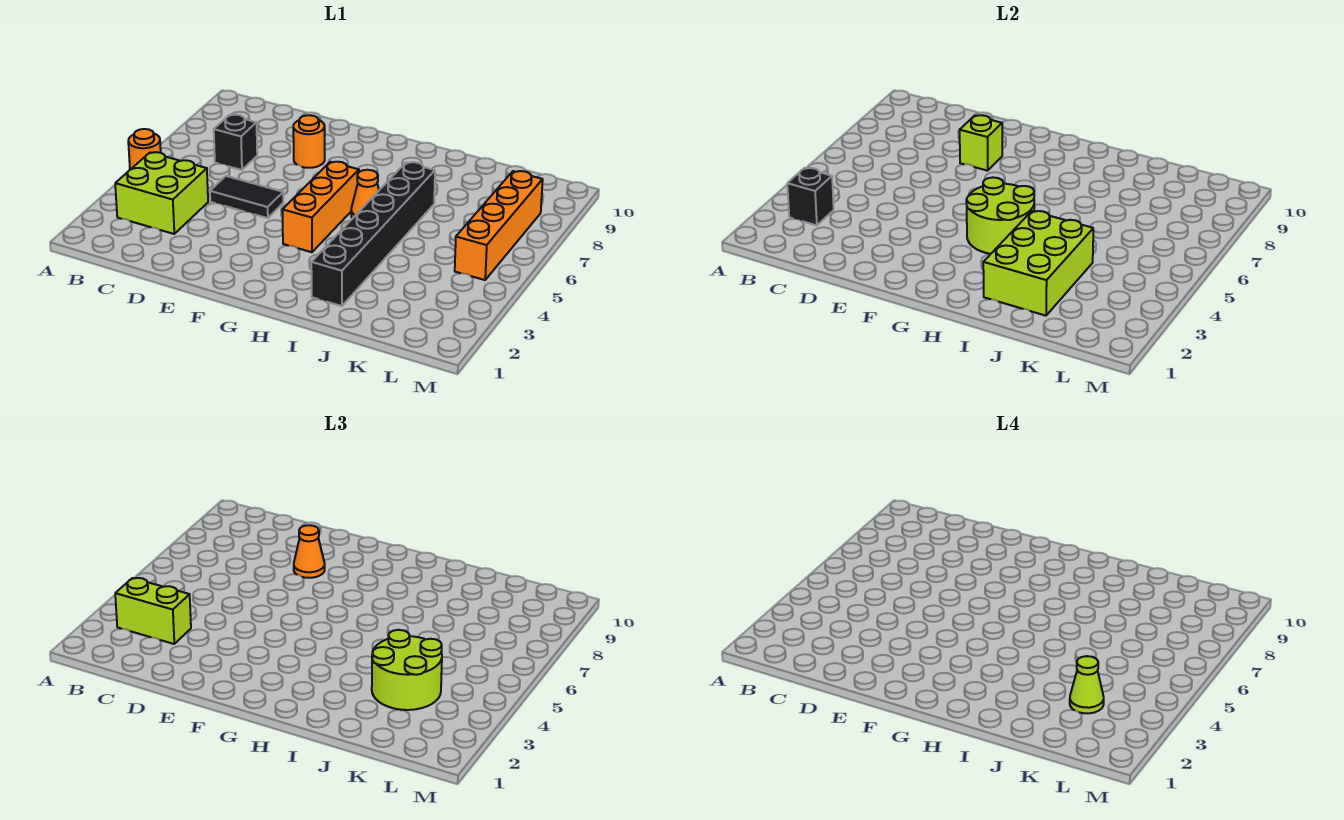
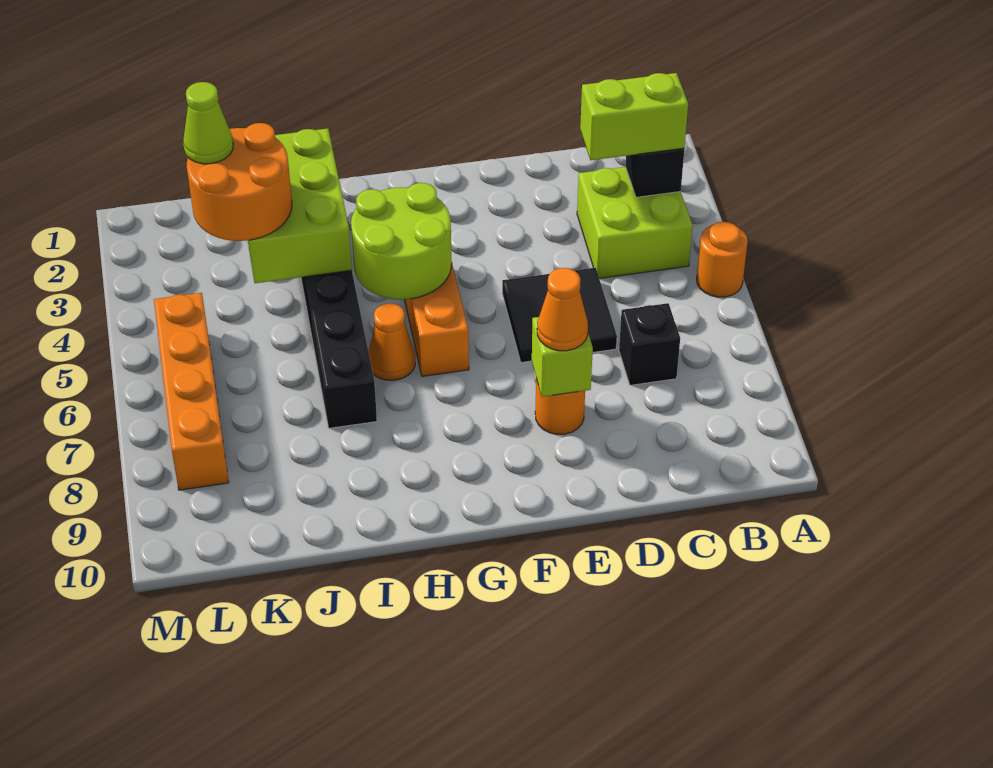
black 1x2 tile [210,176,283,218] -> black 2x2 tile [502,268,617,363]
lime 2x2 round brick [372,630,442,710] -> orange 2x2 round brick [187,123,292,241]

